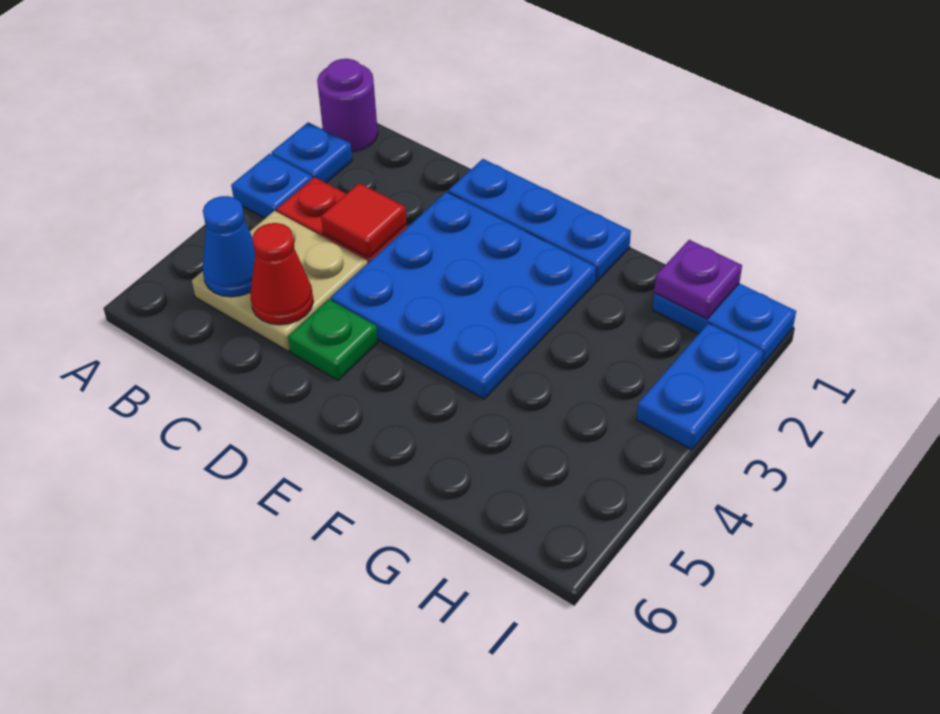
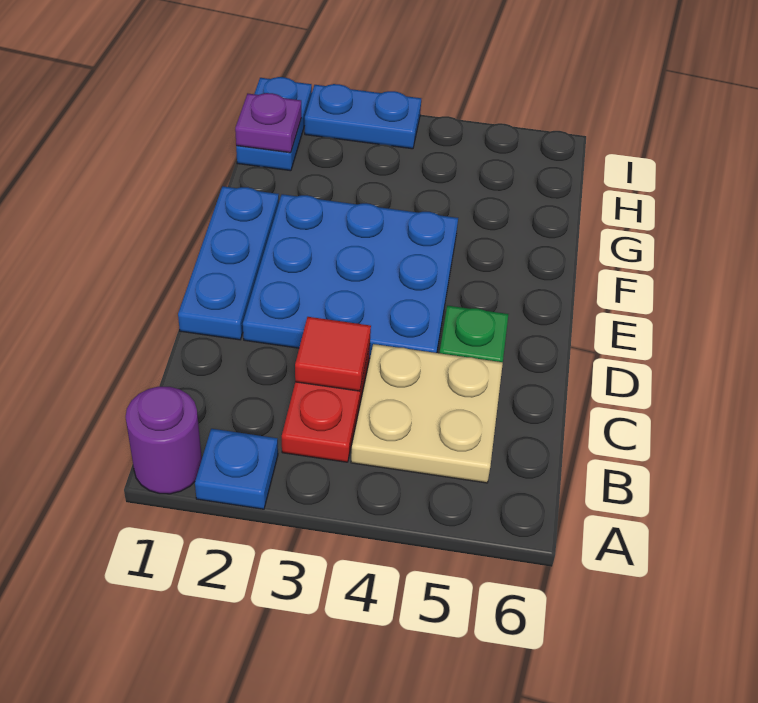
blue 1x1 plate [231,154,313,218] -> none
blue 1x1 cone [203,196,255,297] -> none
red 1x1 cone [250,223,313,325] -> none

